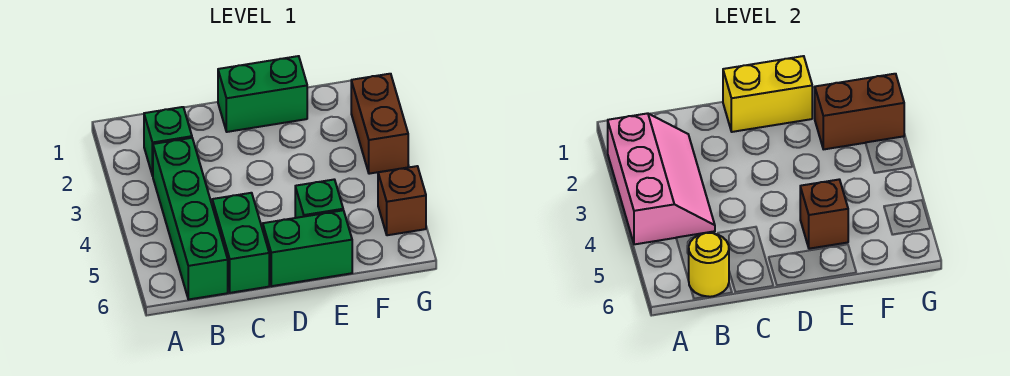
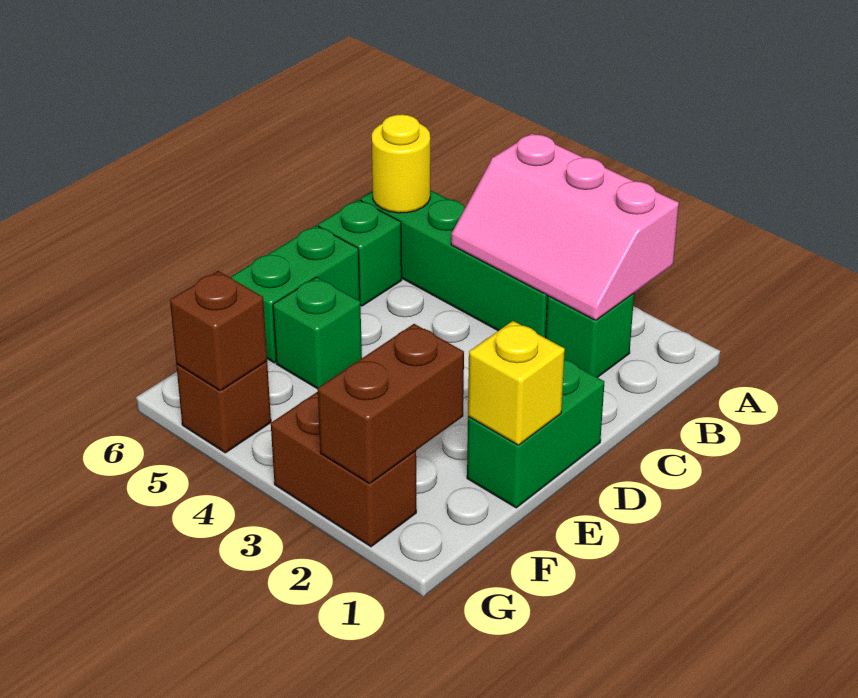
green 1x2 brick [212,193,269,293] -> green 1x1 brick [318,200,402,306]
yellow 1x2 brick [723,56,812,132] -> yellow 1x1 brick [468,321,565,445]
brown 1x1 brick [800,180,848,249] -> brown 1x1 brick moved to [170,271,267,391]

